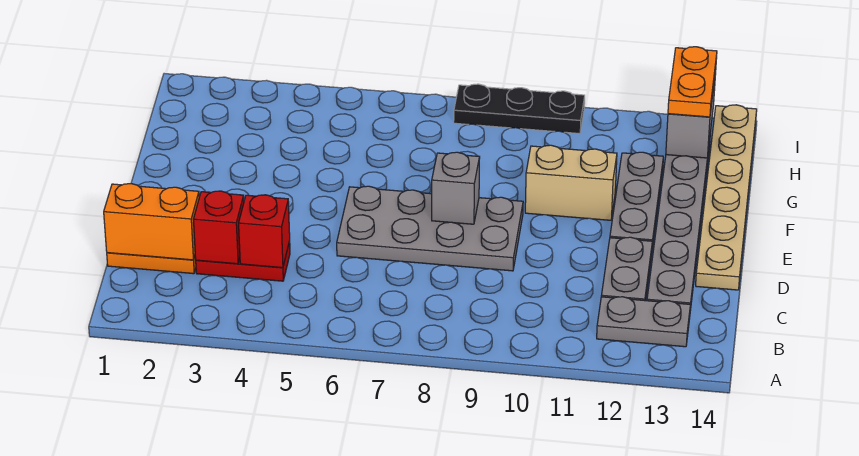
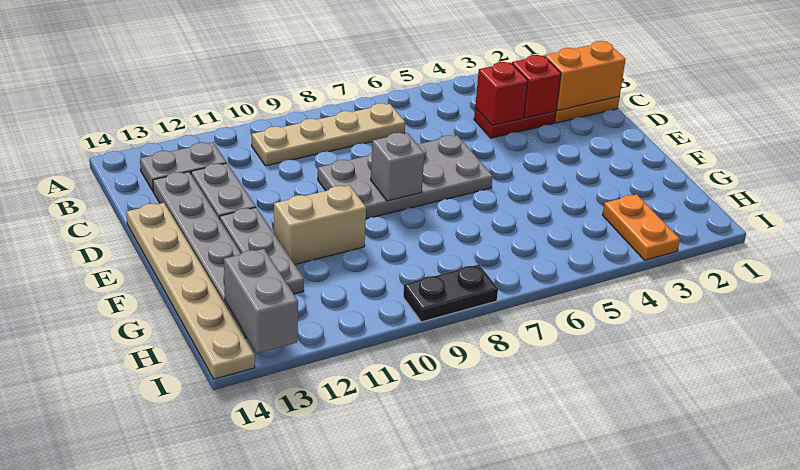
none -> tan 1x4 plate [252,103,405,166]
orange 1x2 plate [668,47,717,117] -> orange 1x2 plate moved to [603,194,680,260]
black 1x3 plate [454,84,585,134] -> black 1x2 plate [403,264,498,322]

